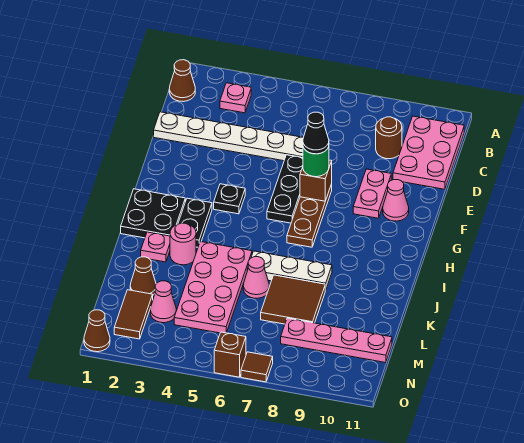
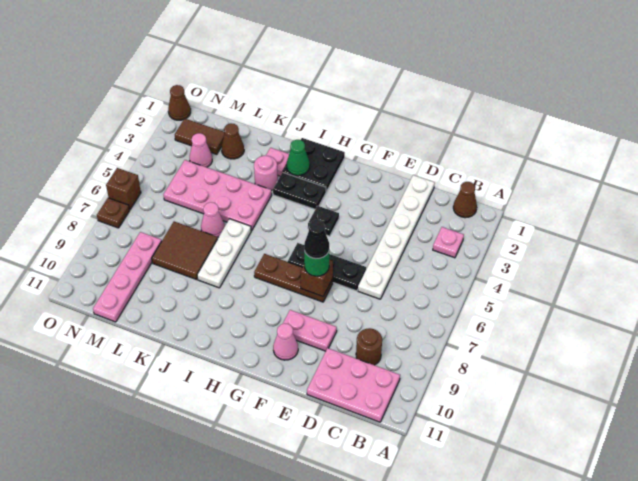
none -> green 1x1 cone [287,140,310,176]
brown 1x1 tile [241,352,273,382] -> brown 1x1 plate [97,198,130,228]

